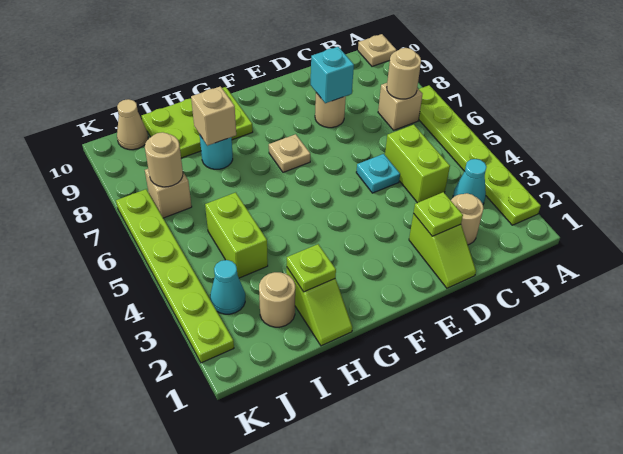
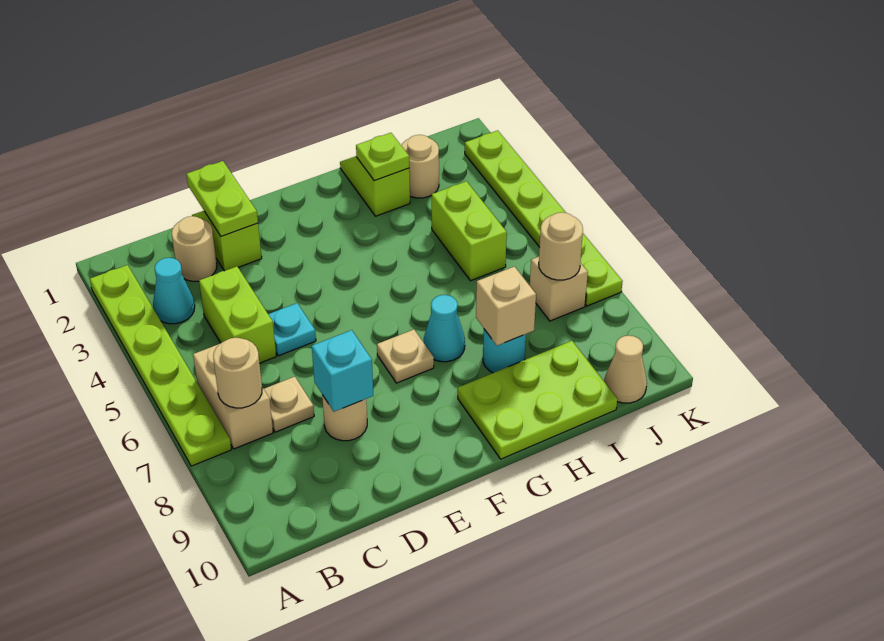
tan 1x1 plate [358,34,396,66] -> tan 1x1 plate moved to [264,377,314,432]
tan 1x1 brick [378,83,422,130] -> tan 1x2 brick [193,344,273,449]
lime 1x1 plate [413,192,463,236] -> lime 1x2 plate [186,161,258,236]
cyan 1x1 cone [210,260,245,314] -> cyan 1x1 cone moved to [424,295,465,362]

